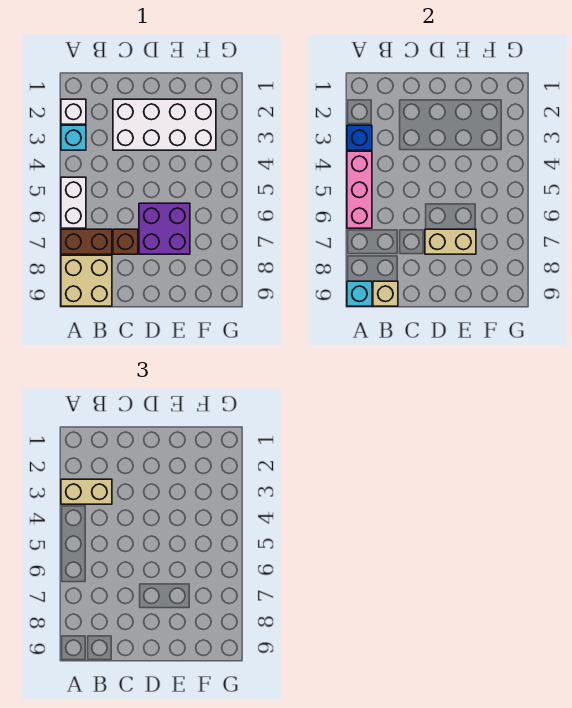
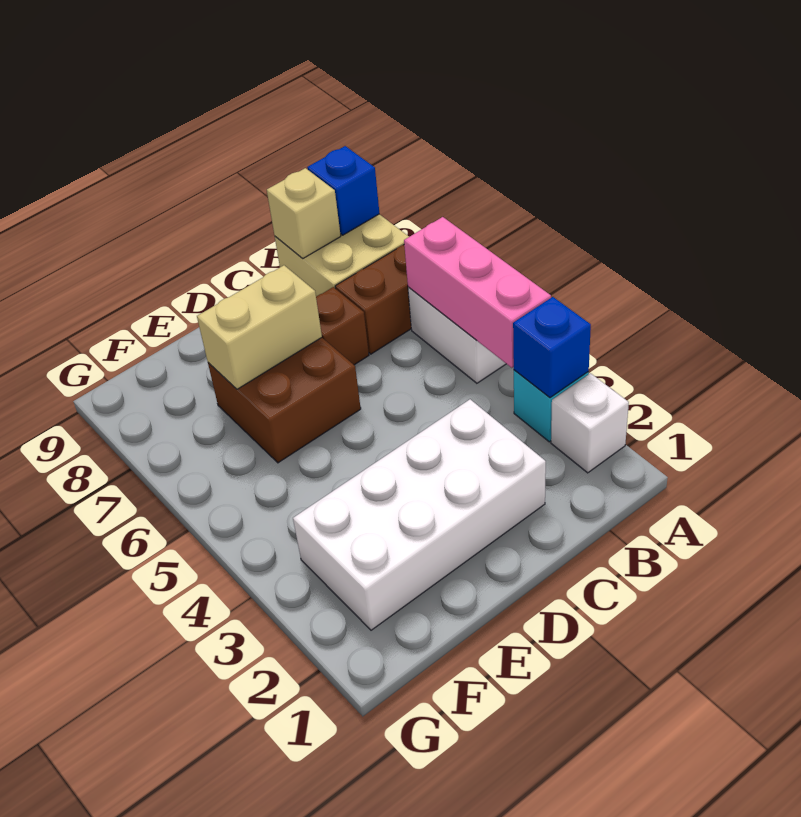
tan 1x2 brick [61,479,112,504] -> none
cyan 1x1 brick [347,281,372,306] -> blue 1x1 brick [307,146,379,235]
purple 2x2 brick [139,203,190,254] -> brown 2x2 brick [208,338,361,463]

